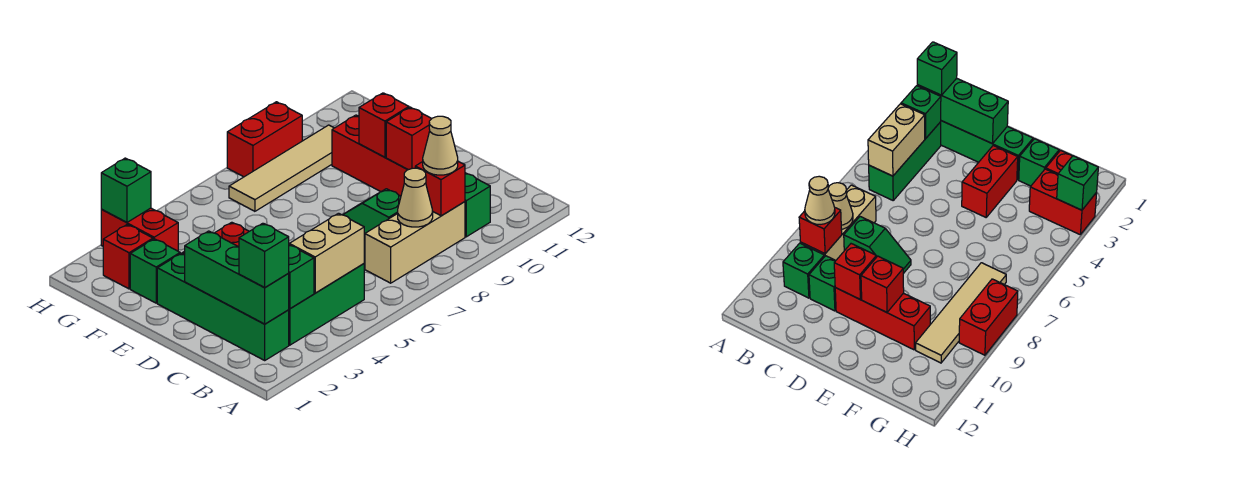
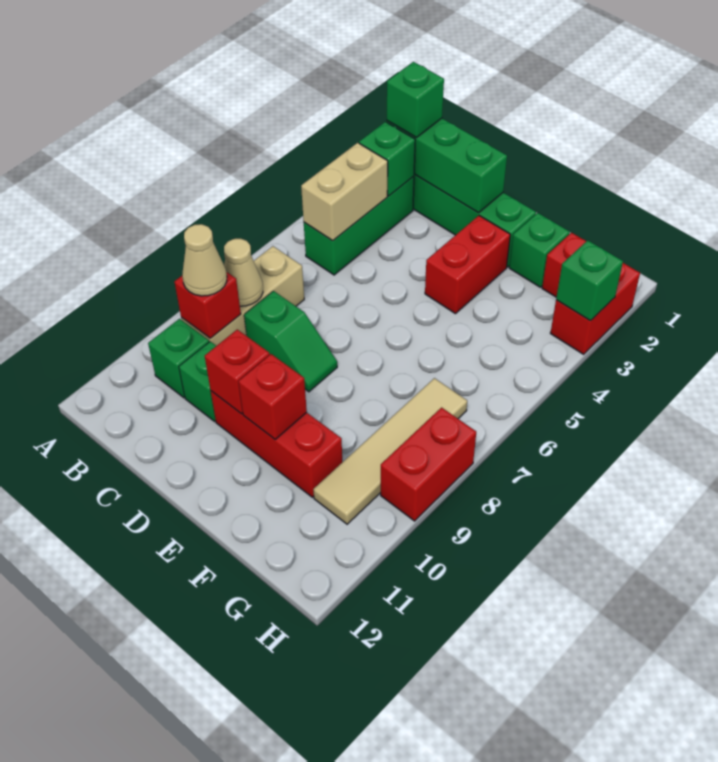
red 1x2 brick [101,208,178,251] -> red 1x2 brick turned to [550,263,640,354]

